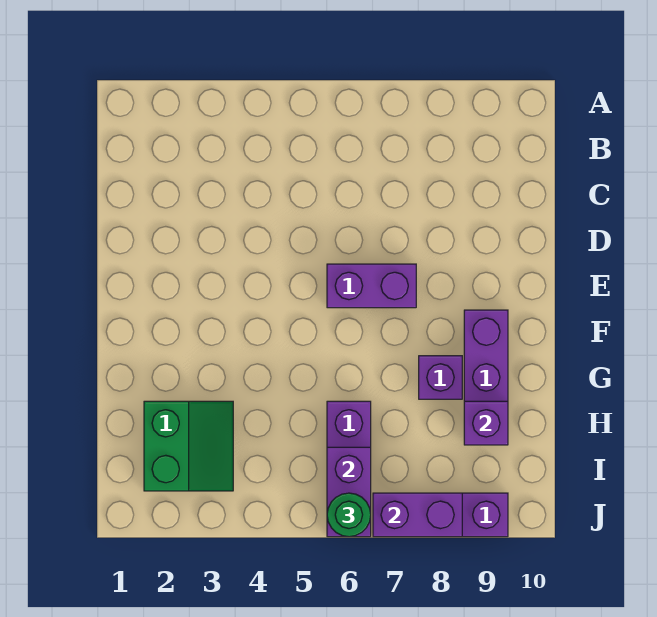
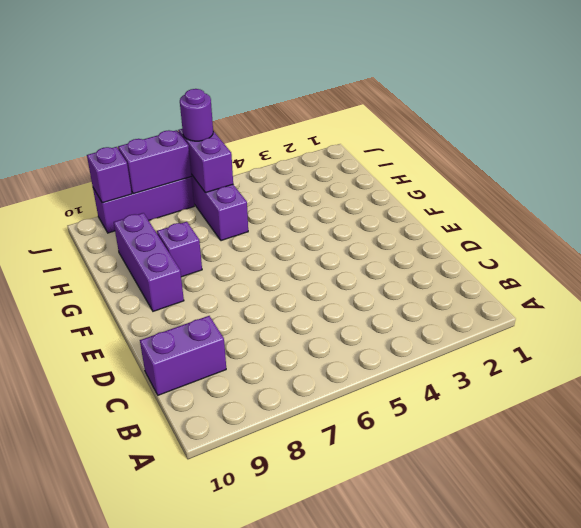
purple 1x2 brick [327,264,416,308] -> purple 1x2 brick moved to [140,316,226,395]
green 2x2 slope [144,401,233,491] -> none
purple 1x1 brick [464,401,508,445] -> purple 1x1 brick moved to [87,147,132,203]
green 1x1 round brick [327,493,371,537] -> purple 1x1 round brick [180,89,213,141]

